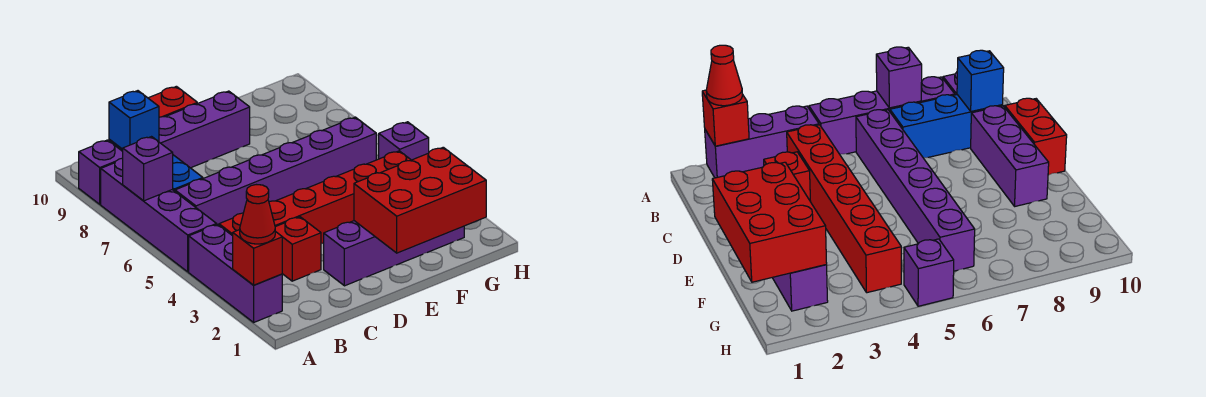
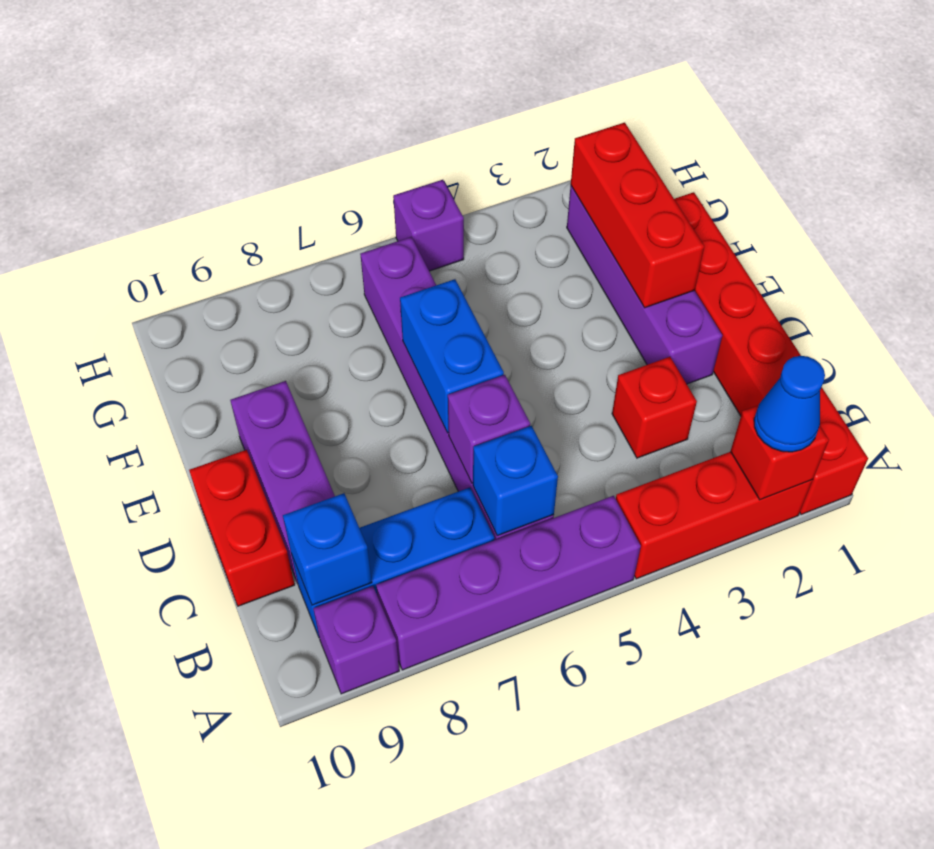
purple 1x3 brick [189,224,282,322] -> red 1x3 brick [616,452,813,579]
red 1x1 cone [240,185,275,244] -> blue 1x1 cone [754,356,825,452]
purple 1x1 brick [122,137,173,201] -> purple 1x1 brick moved to [448,375,530,483]
red 1x6 brick [219,151,411,244] -> red 1x6 brick moved to [674,192,868,515]
none -> blue 1x1 brick [473,426,558,536]
none -> blue 1x2 brick [400,279,504,433]
red 2x3 brick [354,147,486,253] -> red 1x3 brick [571,123,704,308]

